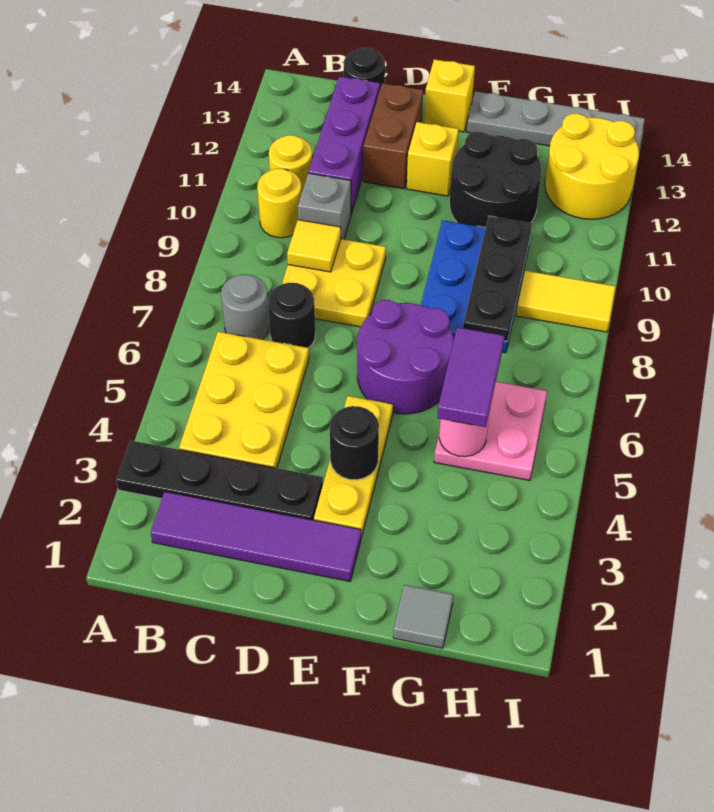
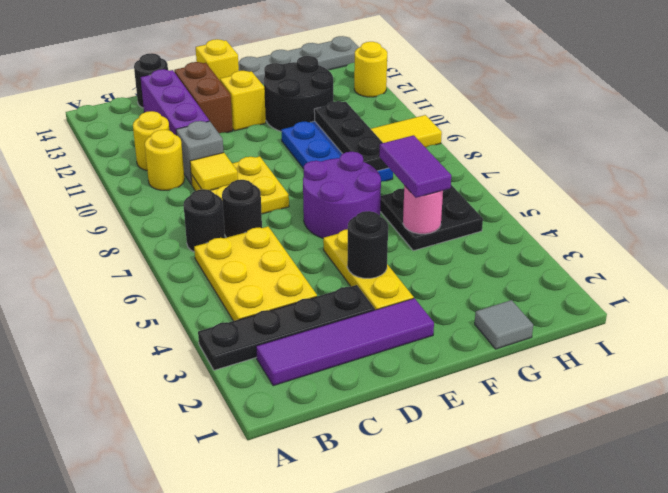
grey 1x1 round brick [221,274,270,340] -> black 1x1 round brick [184,189,225,252]
pink 2x2 plate [434,382,547,480] -> black 2x2 plate [380,185,483,251]
yellow 2x2 round brick [545,114,639,219] -> yellow 1x1 round brick [354,42,387,97]

